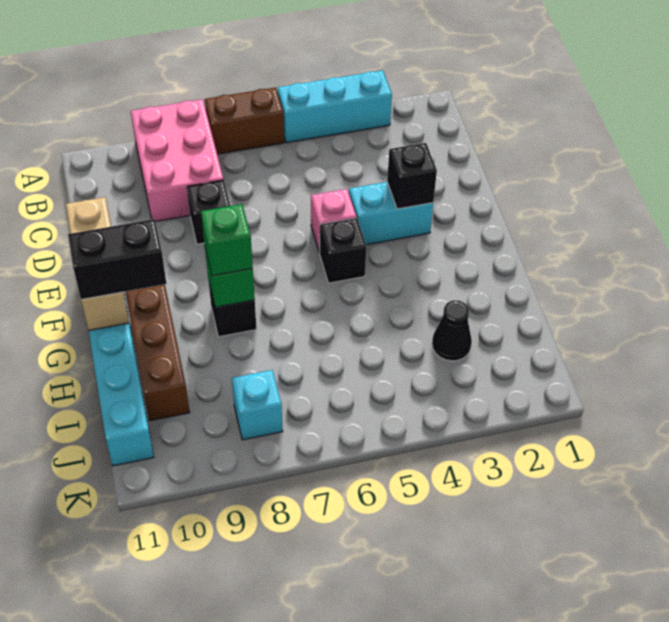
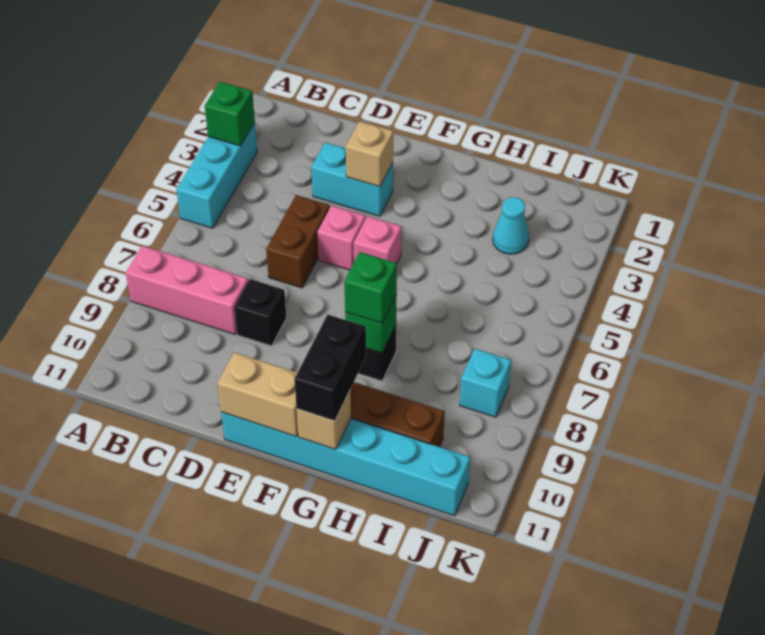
none -> green 1x1 brick [205,82,255,146]
brown 1x2 brick [205,88,284,154] -> brown 1x2 brick moved to [266,195,330,288]
pink 2x3 brick [131,99,223,221] -> pink 1x3 brick [126,246,248,335]
cyan 1x2 brick [349,182,433,245] -> cyan 1x2 brick turned to [311,142,393,216]
black 1x1 brick [387,143,437,209] -> tan 1x1 brick [346,121,393,187]
black 1x1 brick [320,218,366,283] -> pink 1x1 brick [354,216,402,263]
black 1x1 cone [432,301,472,361] -> cyan 1x1 cone [493,197,529,254]

